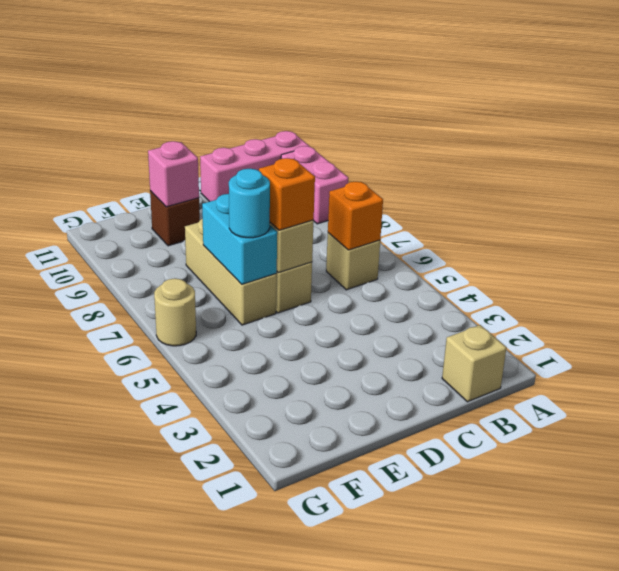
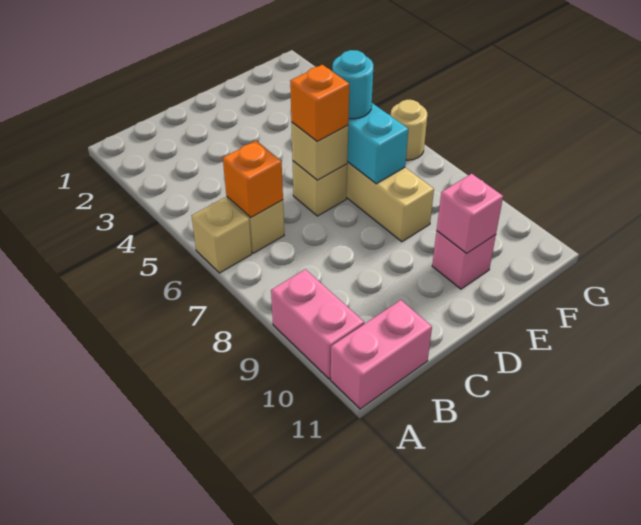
pink 1x3 brick [200,131,310,202] -> pink 1x2 brick [331,300,432,409]
tan 1x1 brick [442,325,507,402] -> tan 1x1 brick moved to [192,197,252,273]
brown 1x1 brick [150,191,200,246] -> pink 1x1 brick [432,231,496,289]

